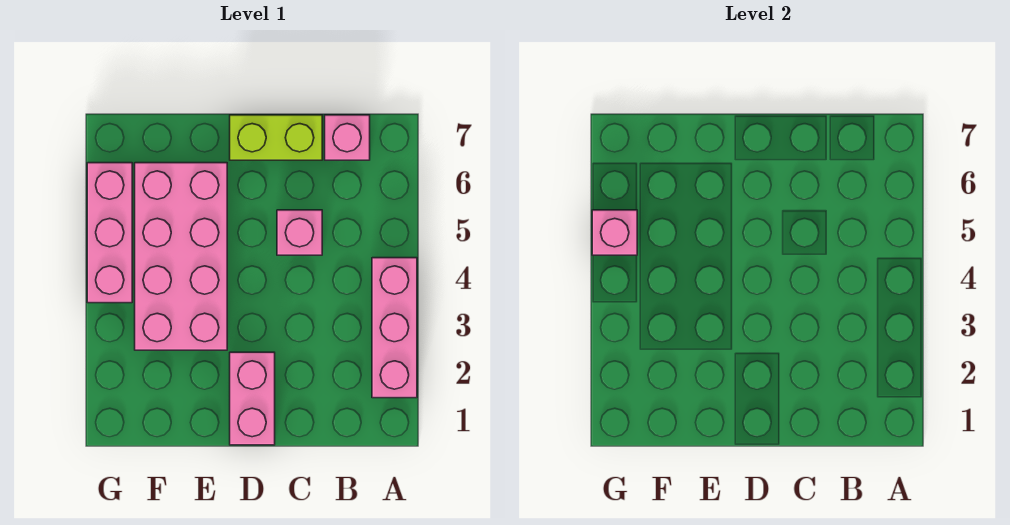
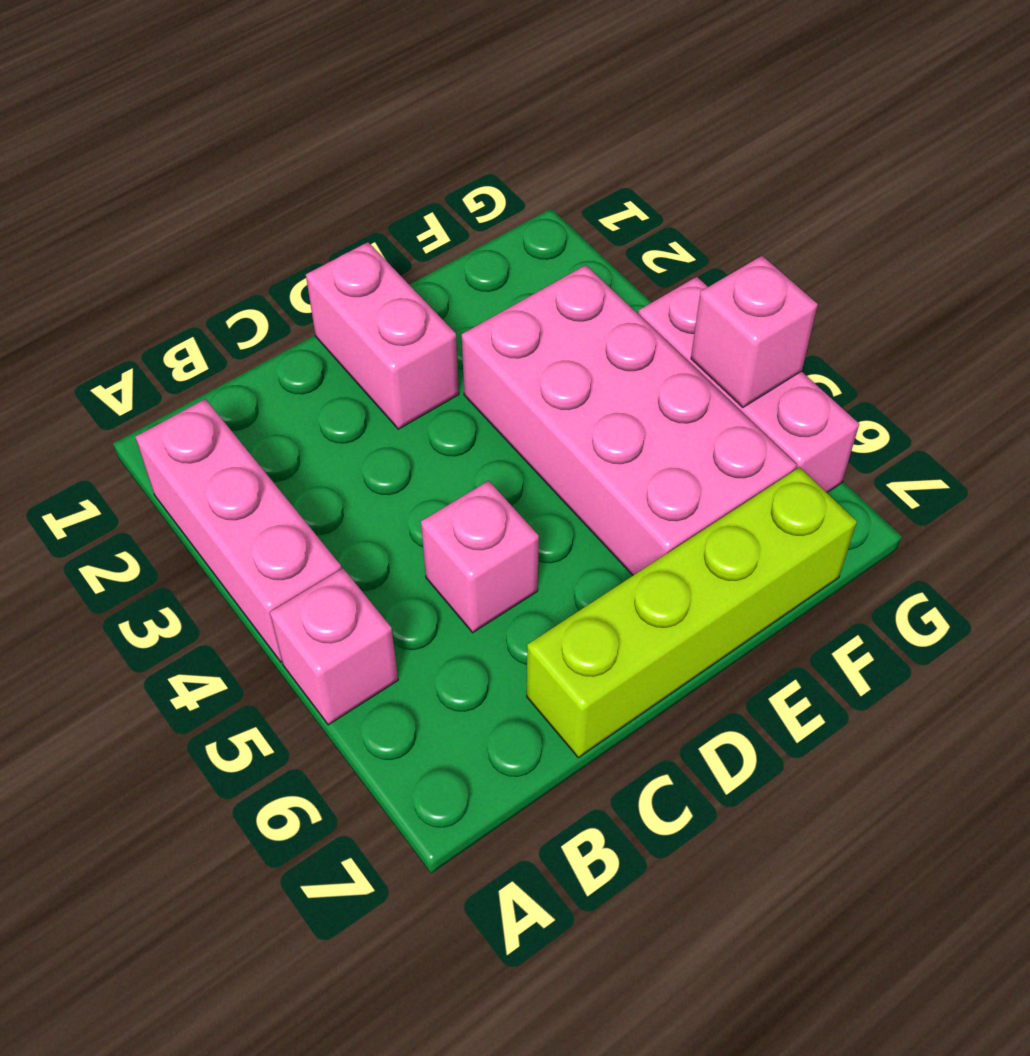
pink 1x1 brick [325,115,370,160] -> pink 1x1 brick moved to [270,568,398,725]
lime 1x2 brick [230,115,322,160] -> lime 1x4 brick [527,467,857,758]

